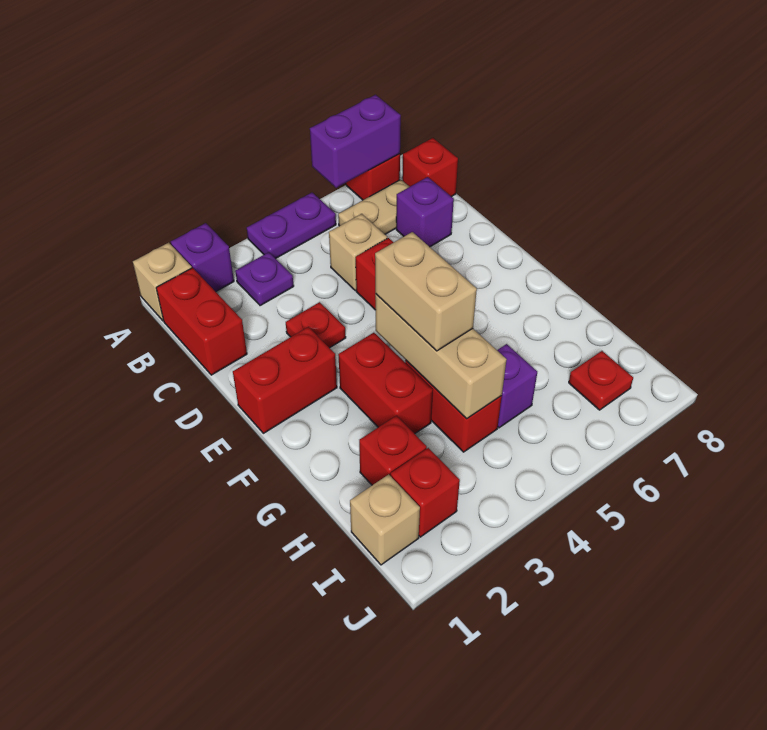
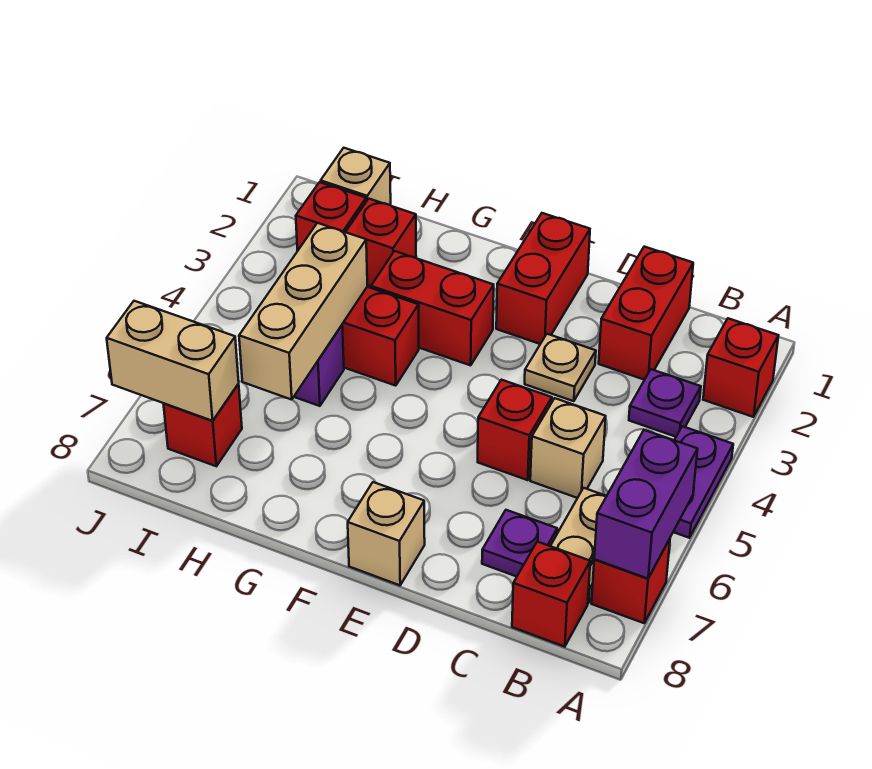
tan 1x1 brick [133,243,192,321] -> tan 1x1 brick moved to [348,482,425,585]
purple 1x1 brick [171,223,234,292] -> red 1x1 brick [703,318,779,417]
red 1x2 brick [156,268,247,375] -> red 1x2 brick turned to [599,247,693,380]
purple 1x1 brick [396,177,454,247] -> purple 1x1 plate [482,510,557,577]
red 1x1 plate [286,302,346,348] -> tan 1x1 plate [525,334,596,401]
tan 1x3 brick [375,294,507,419] -> tan 1x3 brick turned to [239,223,367,400]
tan 1x2 brick [375,232,477,351] -> tan 1x2 brick moved to [107,301,239,421]
red 1x1 plate [569,351,633,410] -> red 1x1 brick [164,384,242,466]

